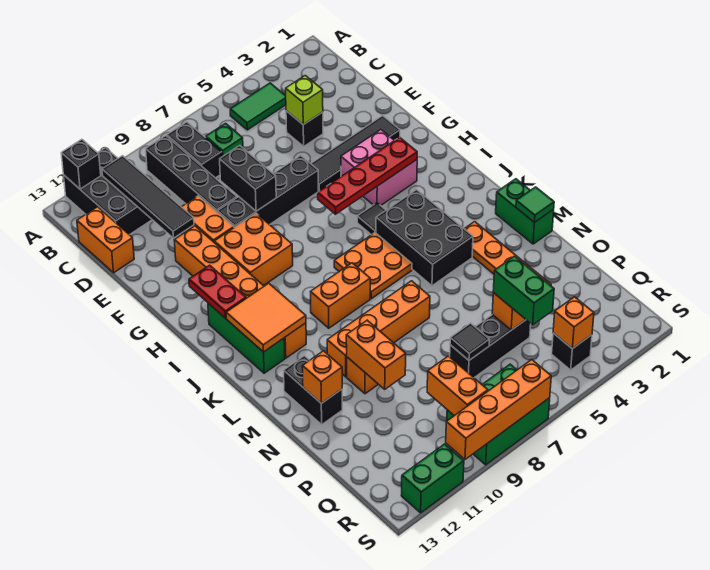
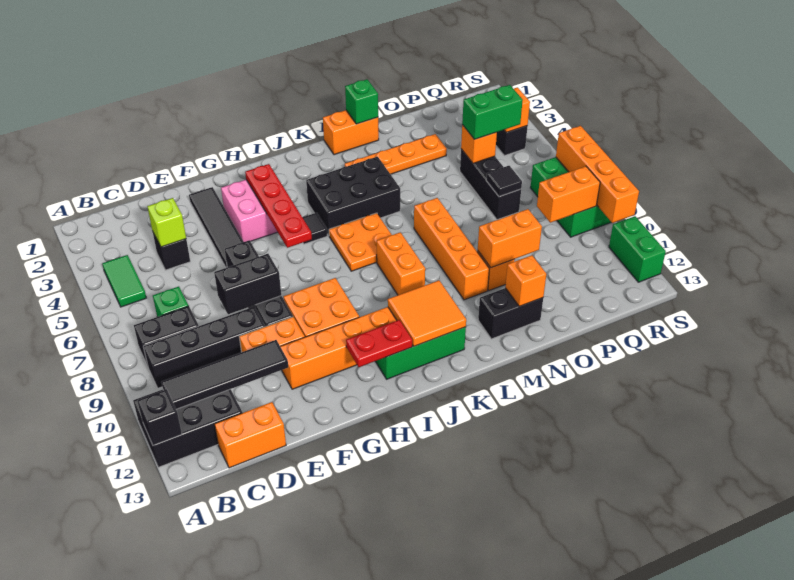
green 1x2 brick [496,179,554,244] -> orange 1x2 brick [323,110,379,155]
green 1x1 tile [516,187,554,223] -> green 1x1 brick [345,79,378,124]

